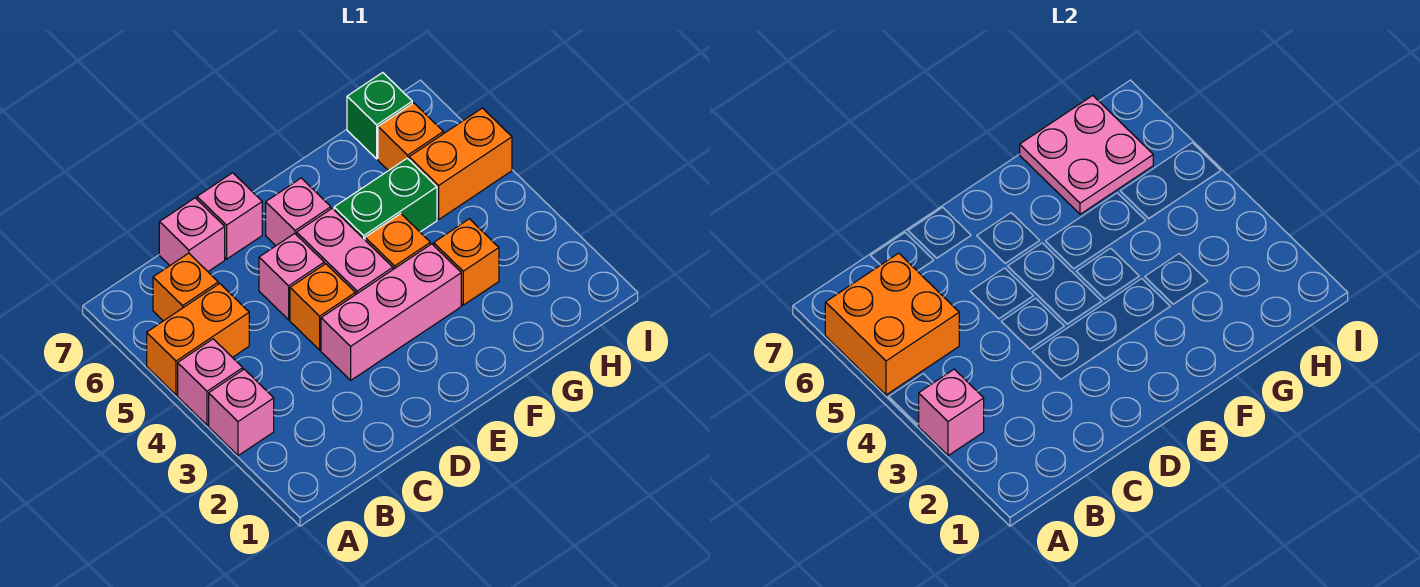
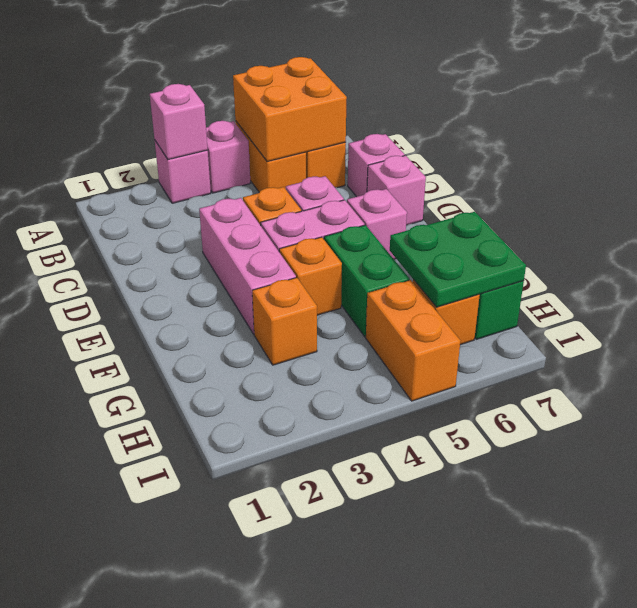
pink 2x2 plate [1020,96,1153,214] -> green 2x2 plate [390,212,526,307]

